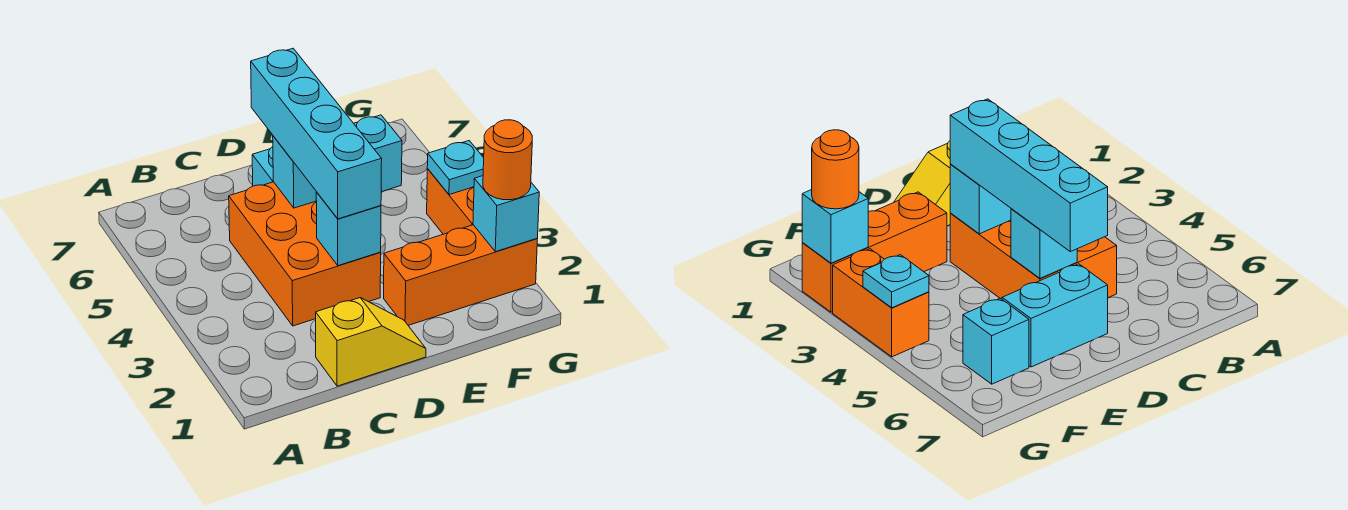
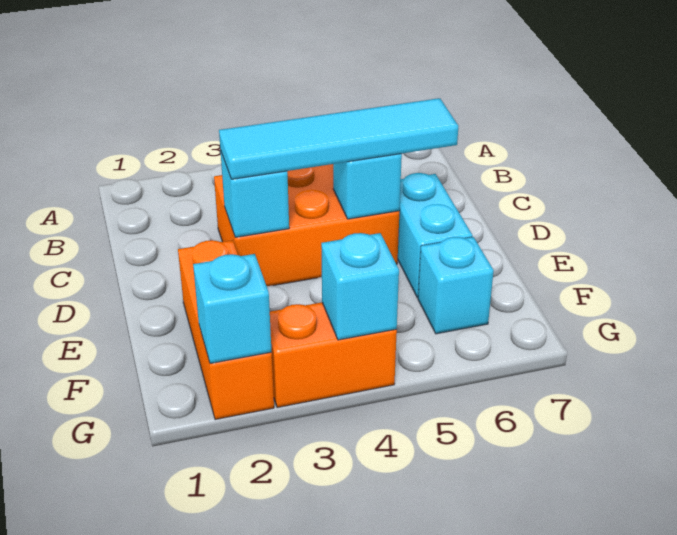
yellow 1x2 slope [316,298,426,386] -> none
cyan 1x4 brick [251,49,382,219] -> cyan 1x4 tile [219,98,458,179]
orange 1x1 round brick [483,120,532,200] -> none
cyan 1x1 plate [427,141,484,195] -> cyan 1x1 brick [321,233,399,340]

